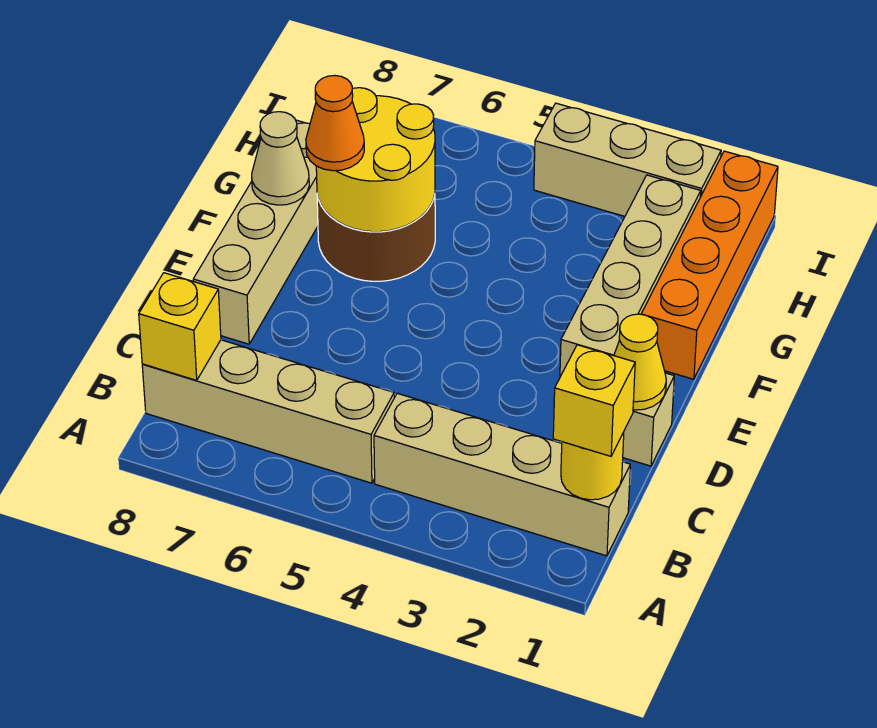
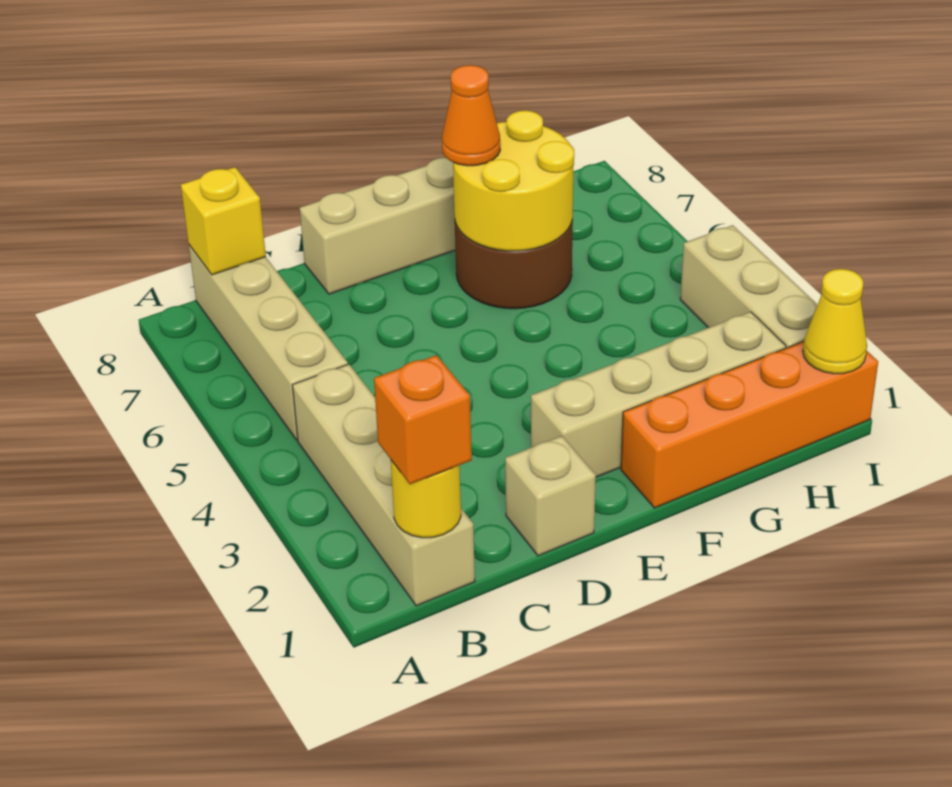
yellow 1x1 brick [553,345,635,456] -> orange 1x1 brick [374,355,472,484]
yellow 1x1 cone [614,314,666,410] -> yellow 1x1 cone moved to [803,269,867,374]
tan 1x1 cone [252,112,309,205] -> none

